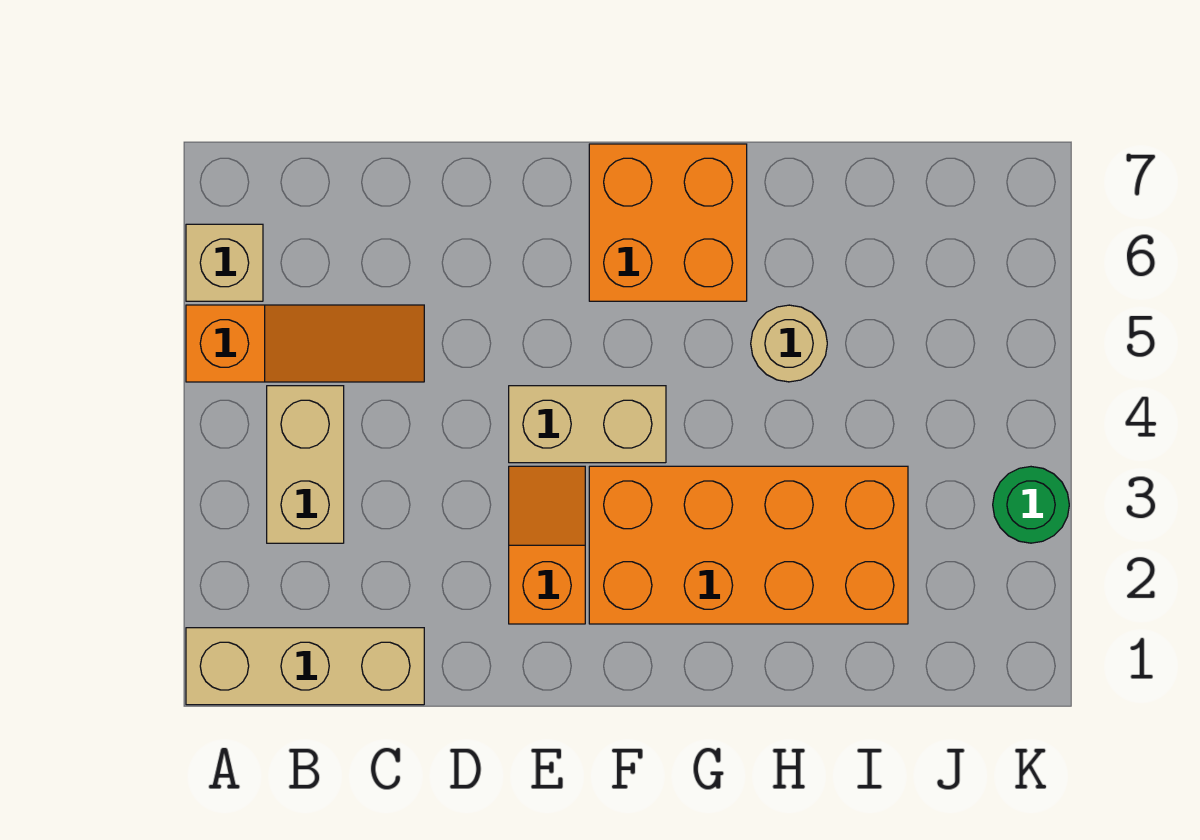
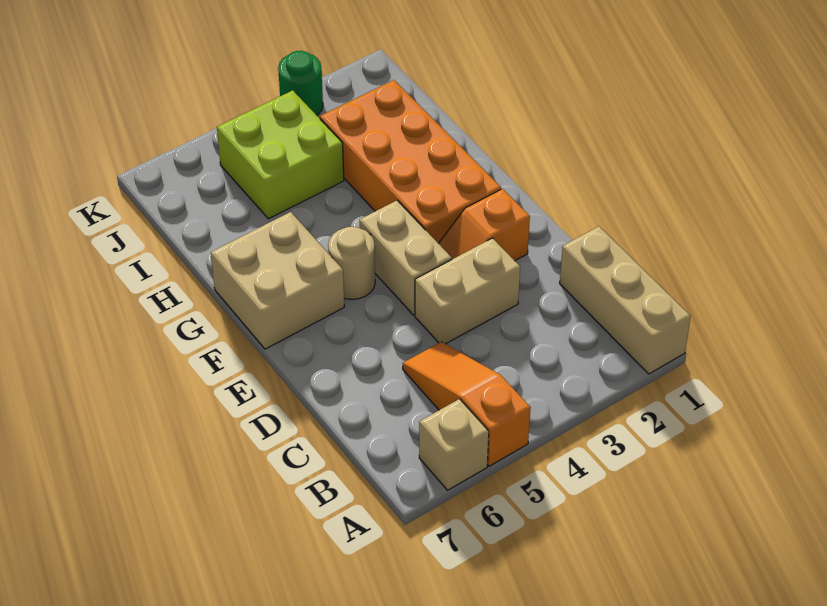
tan 1x2 brick [267,386,344,543] -> tan 1x2 brick moved to [415,238,520,344]
orange 2x2 brick [589,144,747,301] -> tan 2x2 brick [211,212,344,349]
tan 1x1 round brick [751,305,827,382] -> tan 1x1 round brick moved to [328,227,375,299]
none -> lime 2x2 brick [217,90,344,219]

